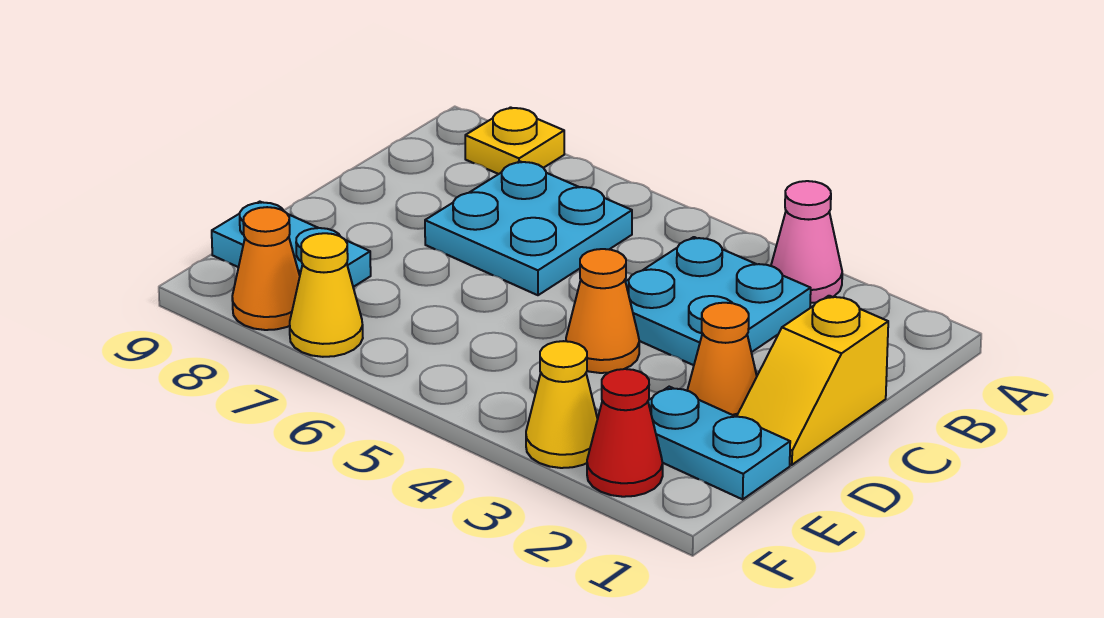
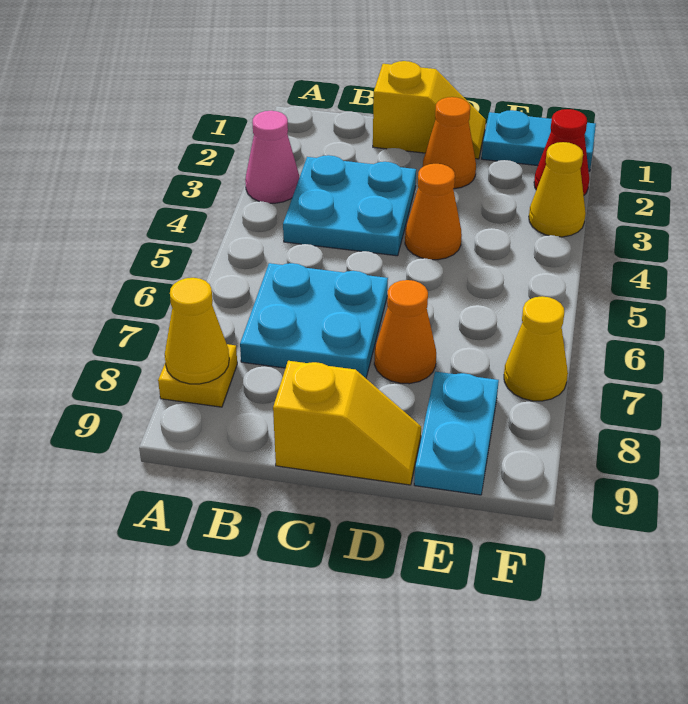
none -> yellow 1x1 cone [165,278,229,384]
none -> yellow 1x2 slope [273,361,421,485]
cyan 1x2 plate [648,387,790,499] -> cyan 1x2 plate turned to [482,110,596,171]
orange 1x1 cone [232,207,300,330] -> orange 1x1 cone moved to [374,280,436,384]

